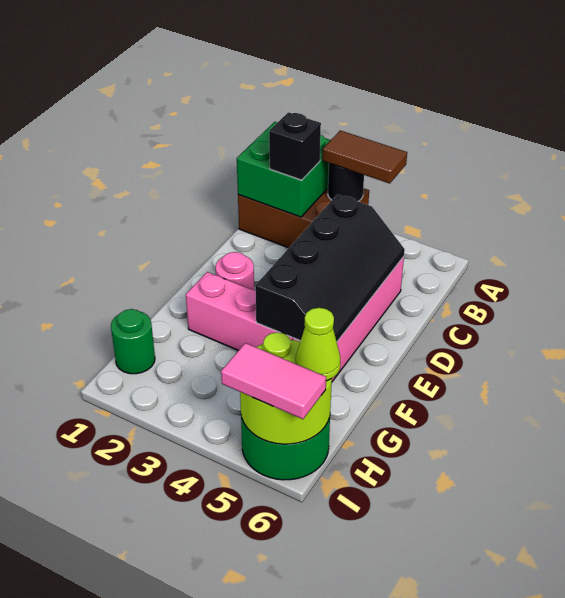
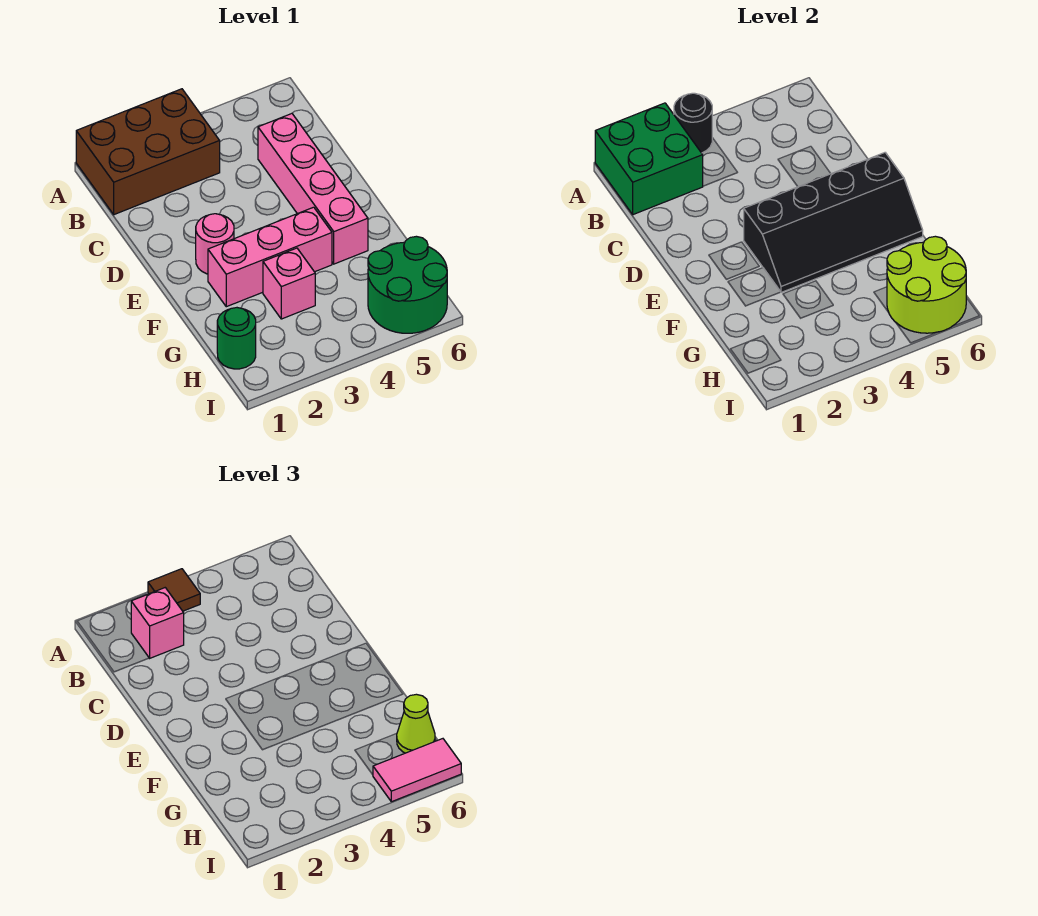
brown 1x2 tile [322,131,407,184] -> brown 1x1 tile [148,569,200,611]
black 1x1 brick [269,112,321,180] -> pink 1x1 brick [131,588,184,658]
black 2x4 slope [255,194,405,341] -> black 2x4 slope turned to [744,153,923,292]
none -> pink 1x1 brick [263,248,315,319]

